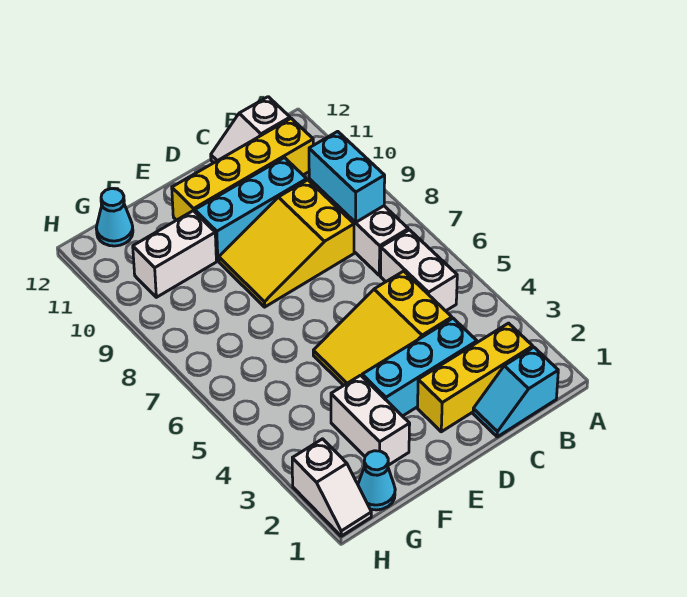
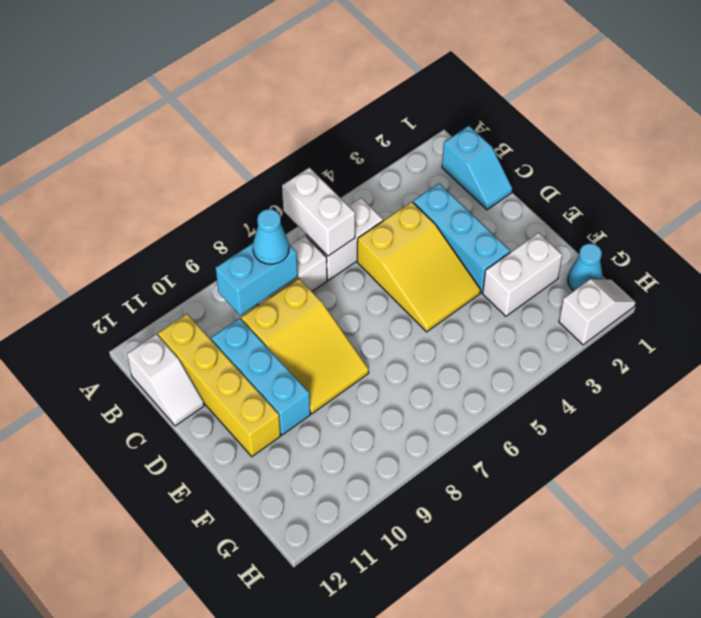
yellow 1x3 brick [418,323,533,432] -> none
white 1x2 brick [133,211,216,297] -> white 1x2 brick moved to [282,168,355,256]
cyan 1x1 cone [96,189,133,246] -> cyan 1x1 cone moved to [253,209,289,264]

